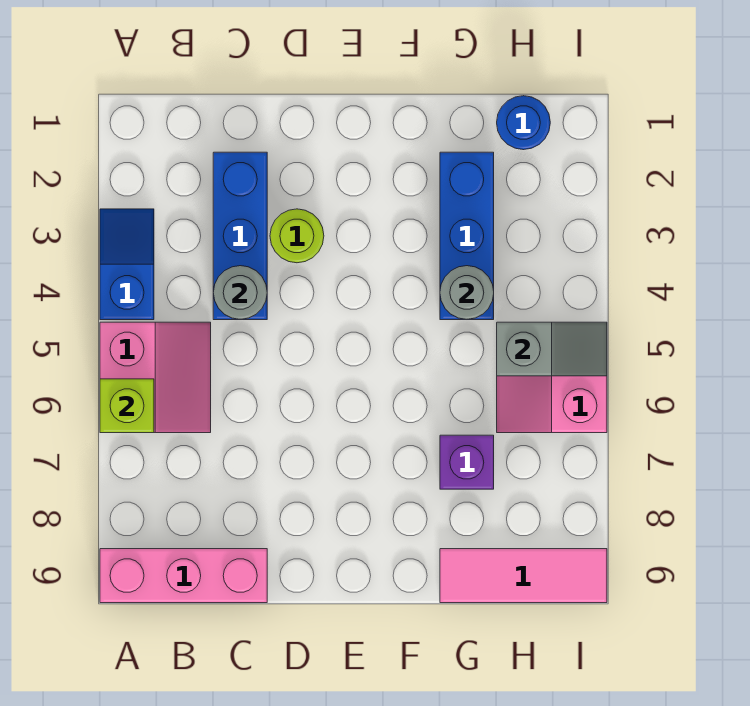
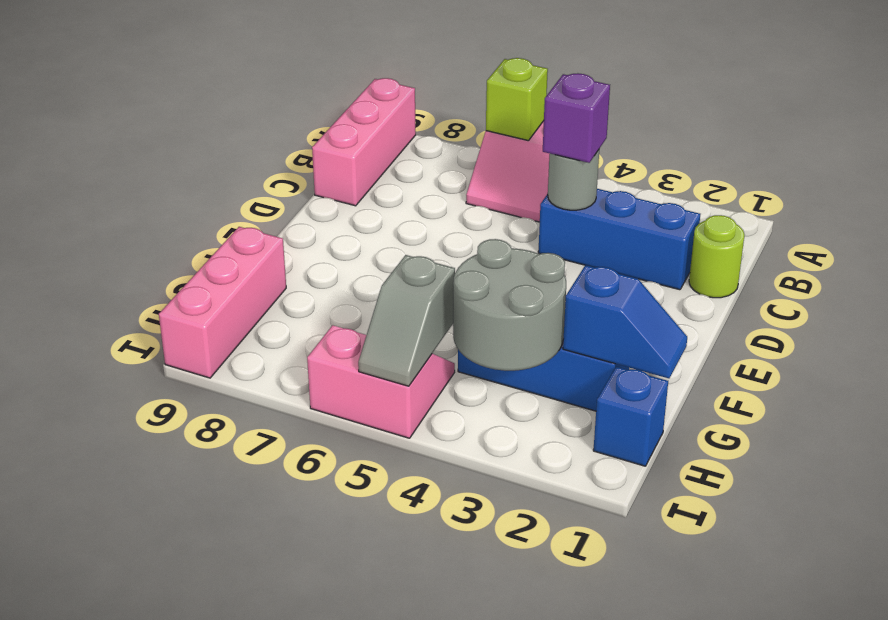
blue 1x2 slope [100,209,154,320] -> blue 1x2 slope moved to [563,265,687,378]
lime 1x1 round brick [270,209,324,263] -> lime 1x1 round brick moved to [689,215,744,298]
grey 1x1 round brick [440,266,494,320] -> grey 2x2 round brick [453,239,566,371]
purple 1x1 brick [440,435,494,489] -> purple 1x1 brick moved to [543,73,610,163]
pink 1x3 tile [440,549,607,603] -> pink 1x3 brick [159,227,286,378]
blue 1x1 round brick [497,96,550,150] -> blue 1x1 brick [593,367,668,466]

